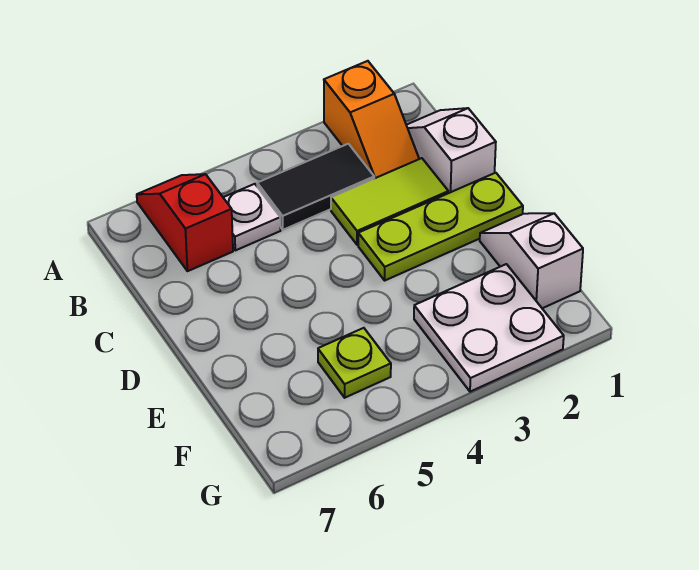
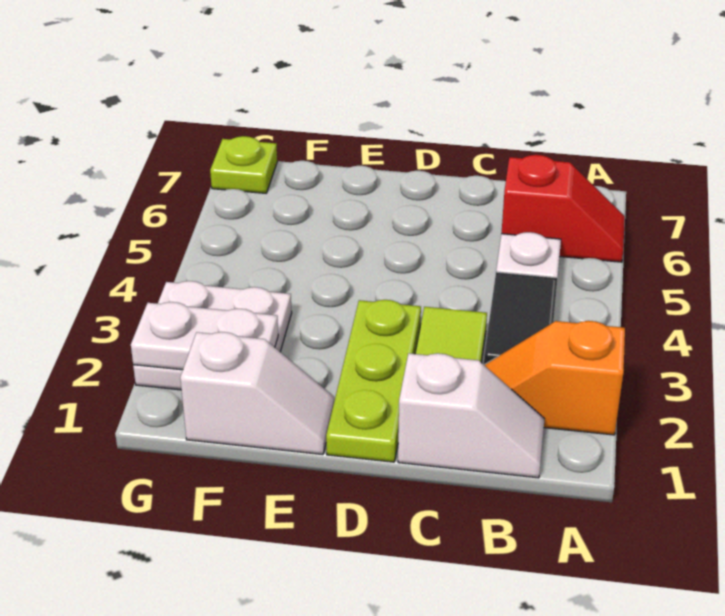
none -> white 1x2 plate [131,302,278,370]
lime 1x1 plate [318,328,391,398] -> lime 1x1 plate moved to [210,136,277,193]

